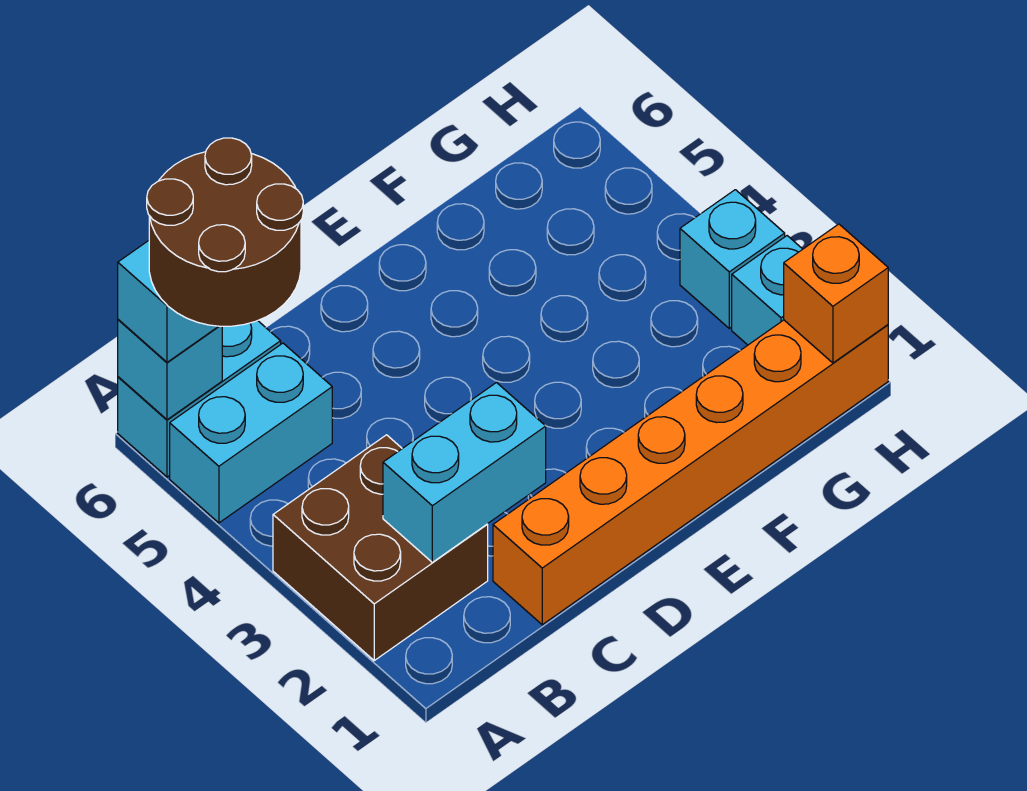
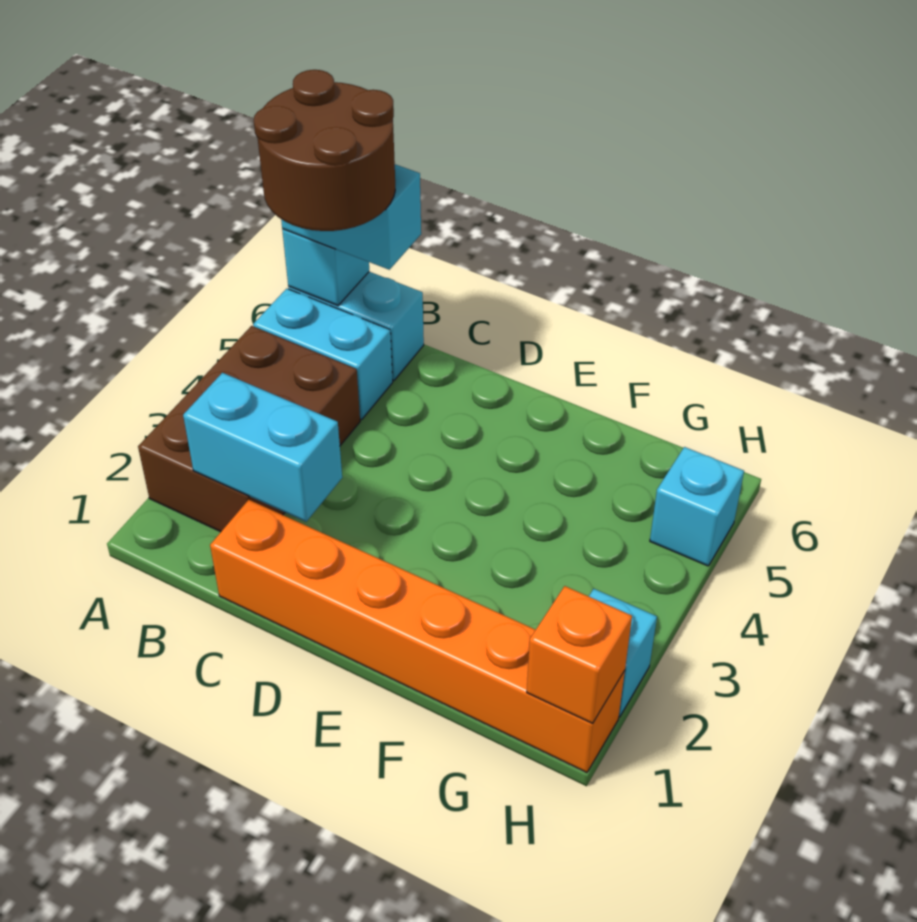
brown 2x2 brick [273,435,488,660] -> brown 2x3 brick [138,326,360,532]
cyan 1x1 brick [680,190,785,328] -> cyan 1x1 brick moved to [650,447,744,566]

